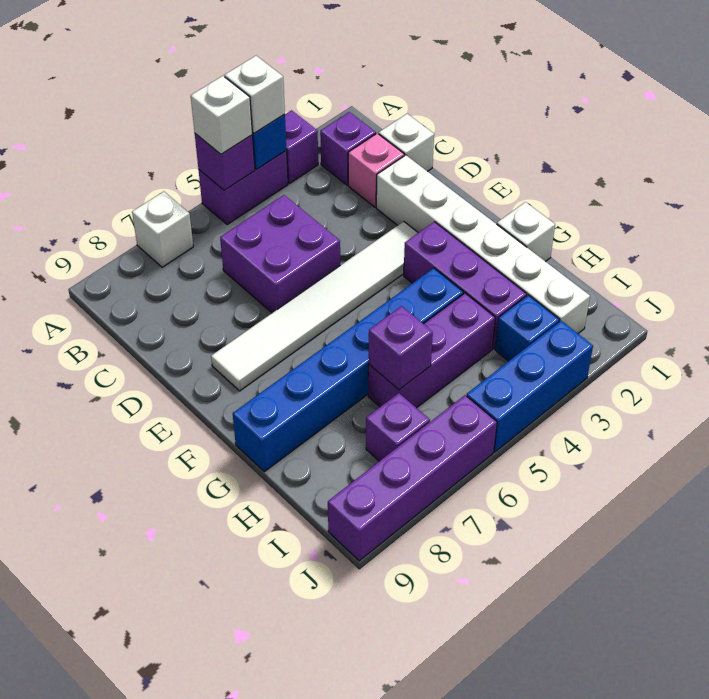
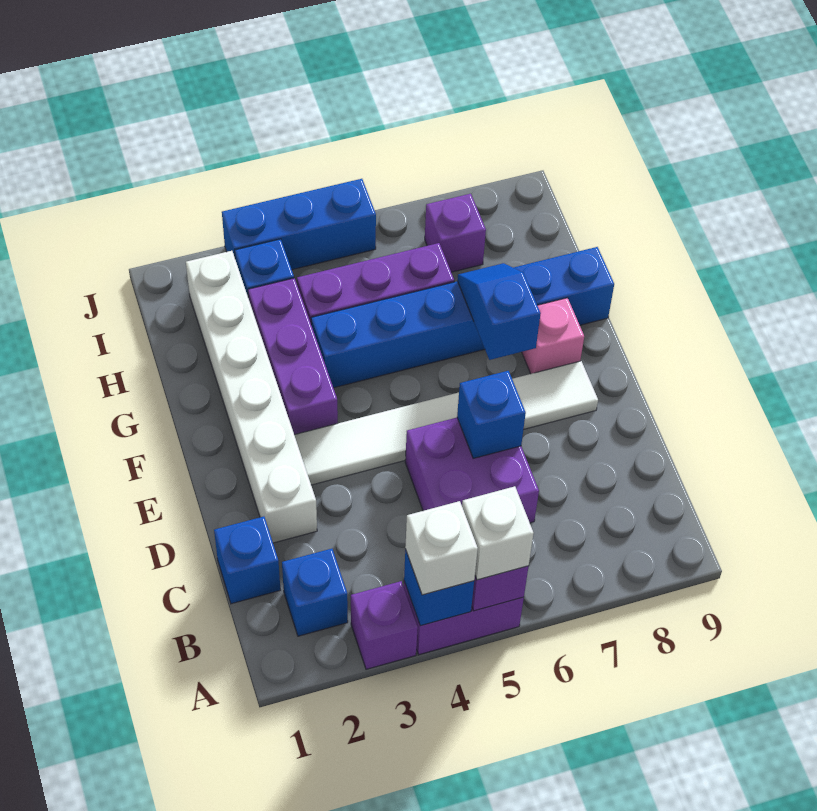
white 1x1 brick [132,191,193,267] -> none
purple 1x1 brick [320,112,376,185] -> blue 1x1 brick [282,549,348,636]
white 1x1 brick [379,114,434,171] -> blue 1x1 brick [214,517,280,604]
pink 1x1 brick [348,133,404,207] -> pink 1x1 brick moved to [522,298,584,374]
none -> blue 1x1 brick [457,371,526,459]
none -> blue 1x2 slope [457,263,541,360]
white 1x1 brick [497,202,555,262] -> none
purple 1x1 brick [368,306,433,390] -> none
purple 1x4 brick [328,395,497,561] -> none

